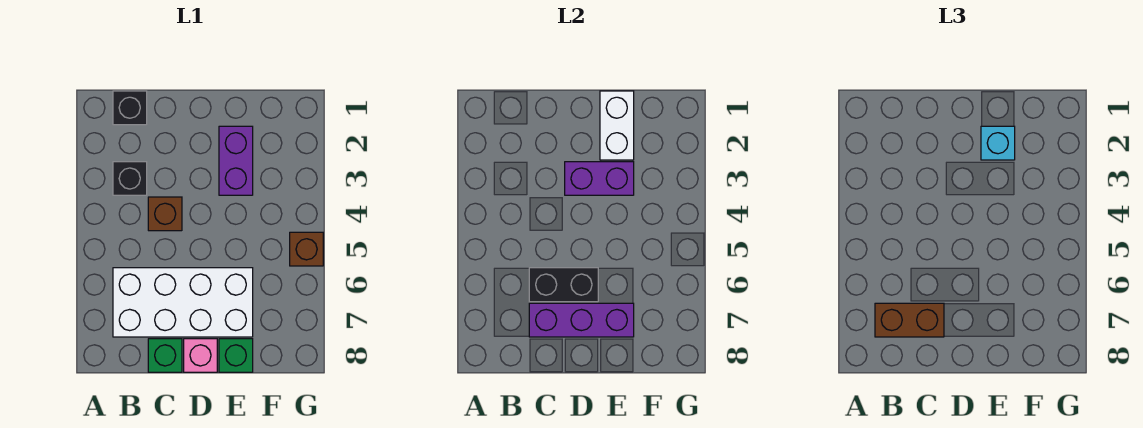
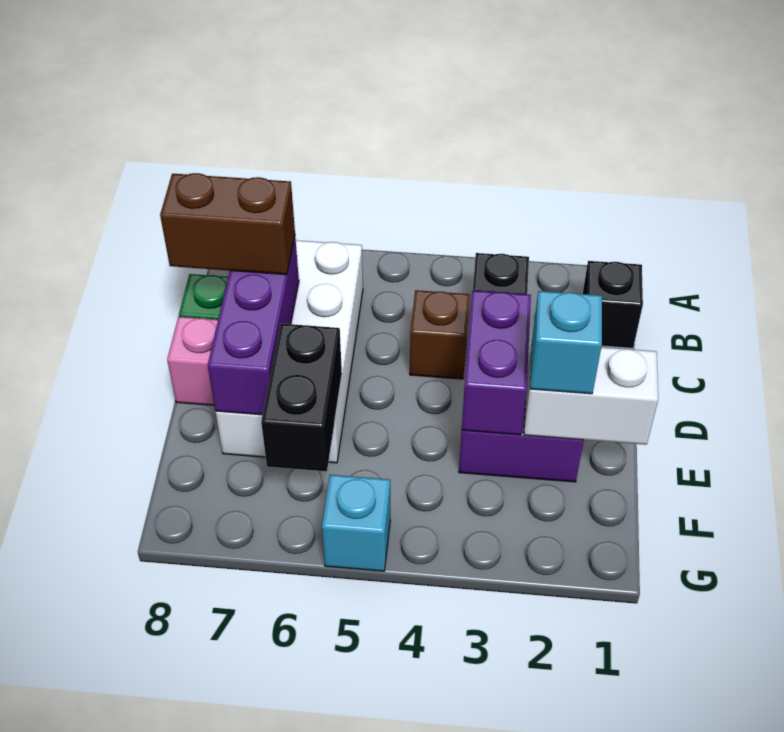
brown 1x2 brick [875,303,944,337] -> brown 1x2 brick turned to [160,173,295,275]
black 1x2 brick [529,268,598,302] -> black 1x2 brick moved to [261,324,342,471]
green 1x1 brick [219,339,253,372] -> none
brown 1x1 brick [290,232,323,266] -> cyan 1x1 brick [322,475,390,571]

